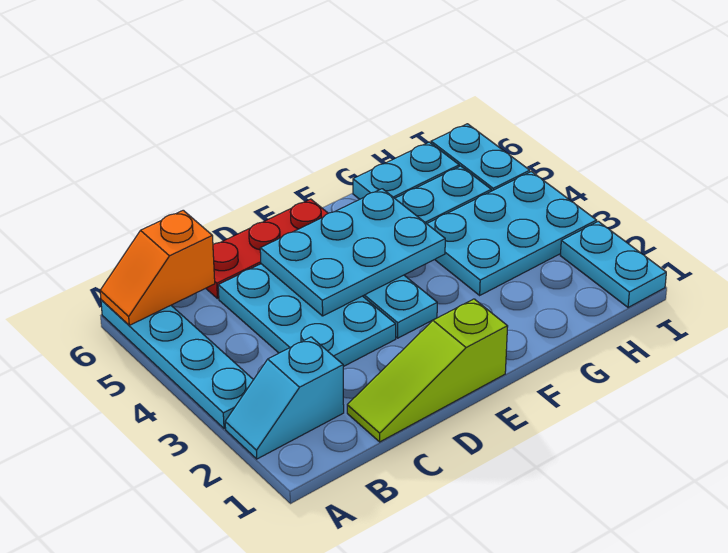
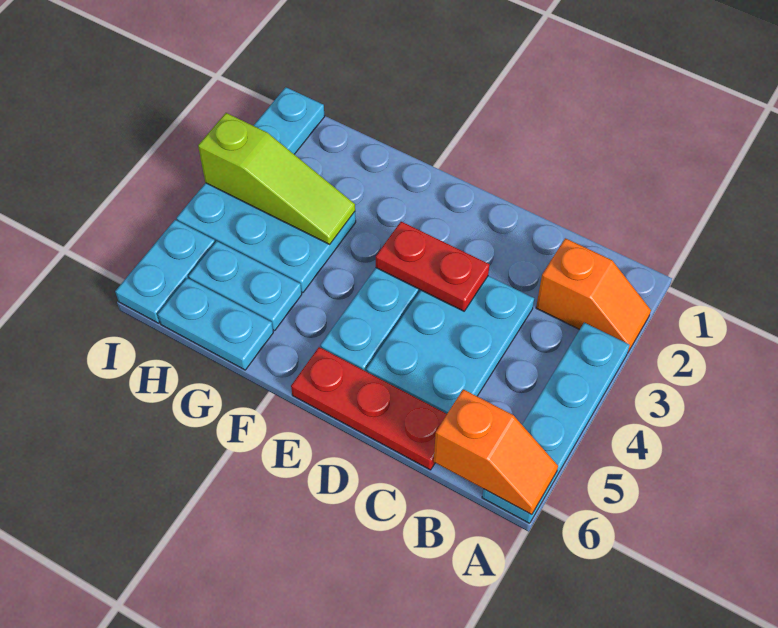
cyan 1x2 slope [225,337,344,459] -> orange 1x2 slope [536,238,651,352]
lime 1x3 slope [347,299,508,442] -> lime 1x3 slope moved to [198,113,355,244]
none -> red 1x2 plate [376,222,489,311]
cyan 2x3 plate [260,189,445,316] -> none

